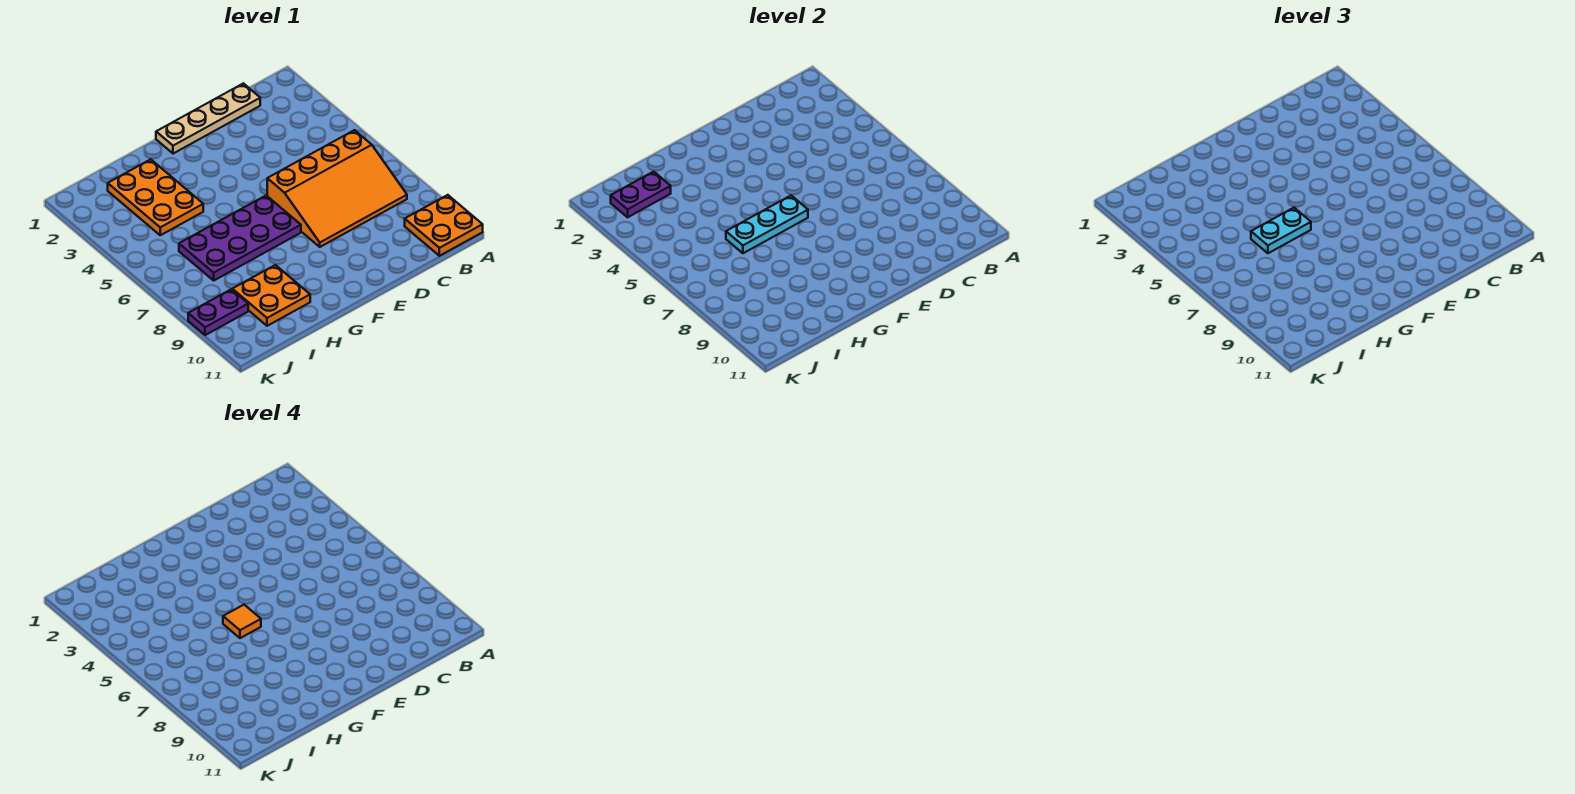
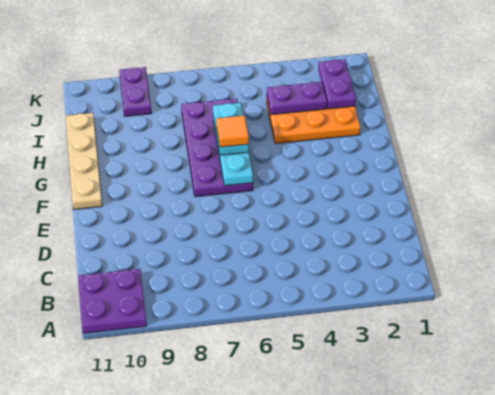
orange 2x2 plate [405,195,483,256] -> purple 2x2 plate [78,269,147,333]
orange 3x4 slope [267,130,407,247] -> none
tan 1x4 plate [156,83,260,154] -> tan 1x4 plate moved to [66,113,102,210]
orange 2x2 plate [232,265,310,326] -> none
none -> purple 1x2 plate [267,82,327,115]

